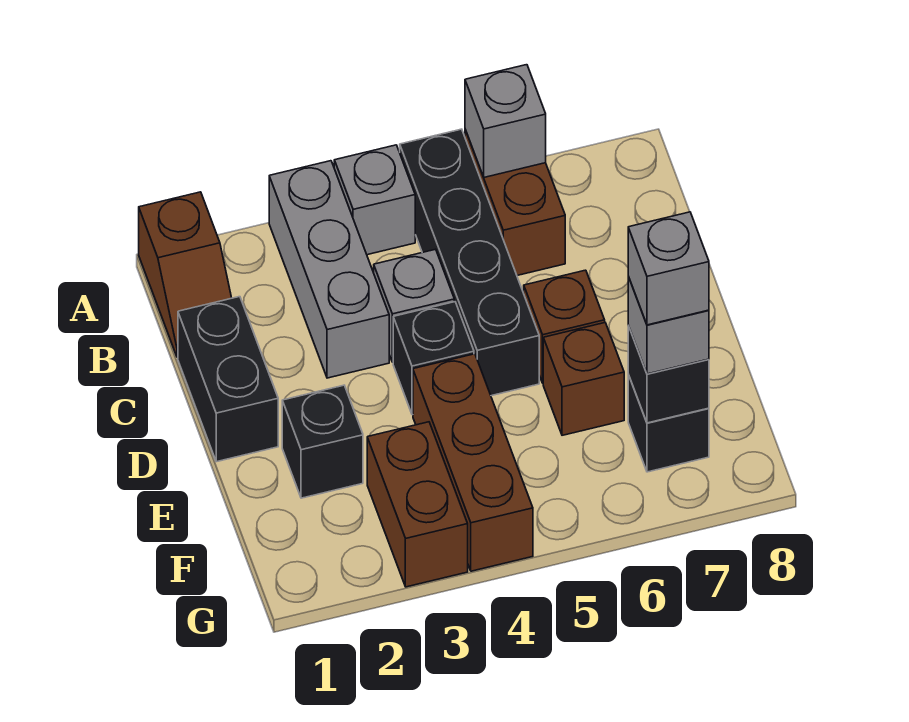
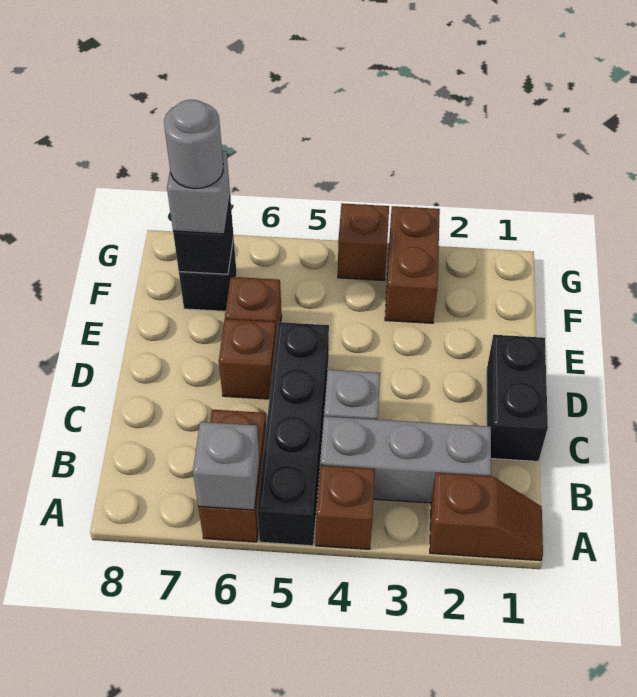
brown 1x2 slope [139,192,231,357] -> brown 1x2 slope turned to [430,473,543,561]
grey 1x3 brick [269,161,389,378] -> grey 1x3 brick turned to [320,416,491,503]
grey 1x1 brick [334,145,415,255] -> brown 1x1 brick [316,465,375,549]
black 1x1 brick [393,302,474,415] -> none
black 1x1 brick [282,385,363,498] -> none
brown 1x3 brick [413,354,533,571] -> brown 1x1 brick [338,203,389,280]
grey 1x1 brick [628,212,709,325] -> grey 1x1 round brick [164,100,224,189]

